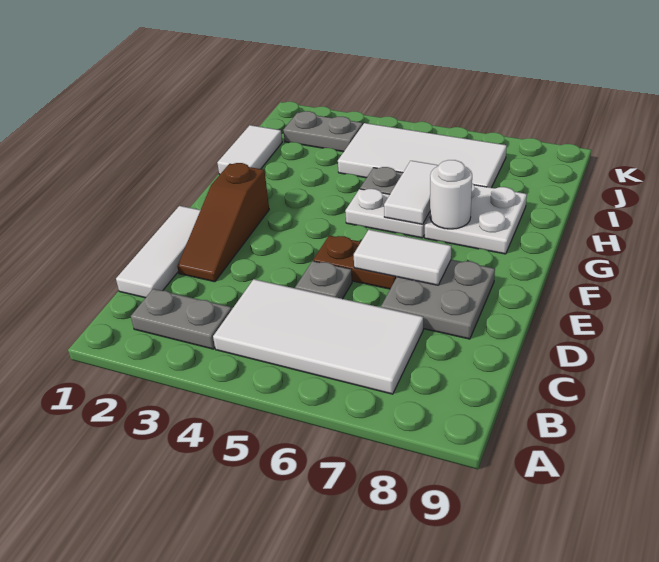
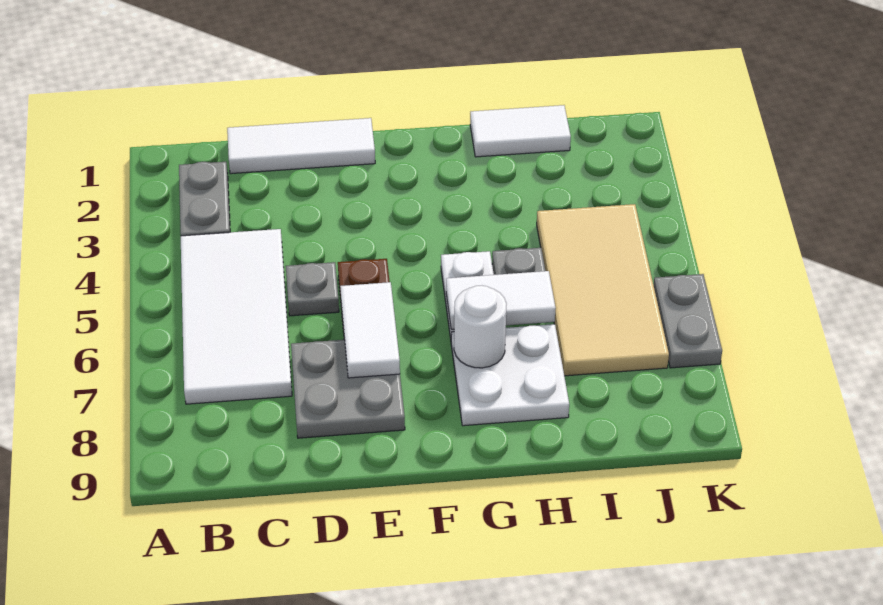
brown 1x3 slope [177,163,269,282] -> none
white 2x4 tile [338,123,507,188] -> tan 2x4 tile [537,204,669,376]
grey 1x2 plate [283,111,363,152] -> grey 1x2 plate moved to [654,274,722,368]

